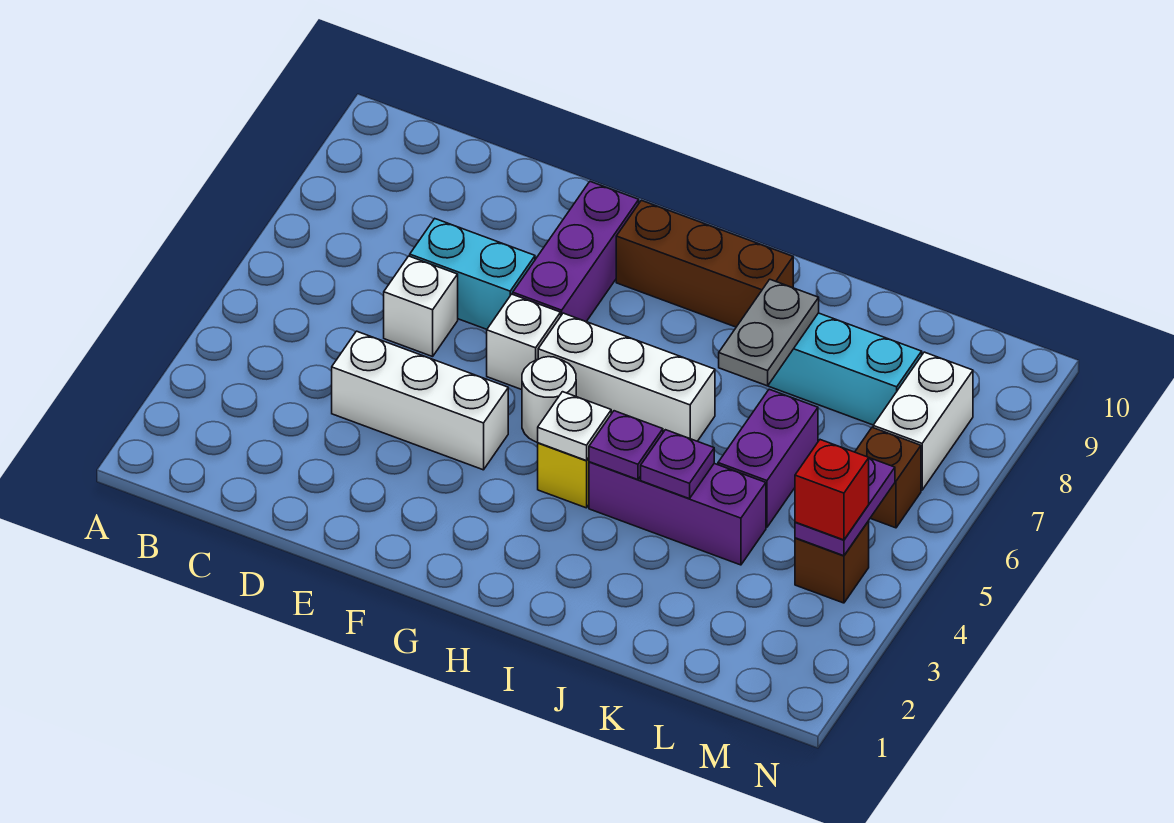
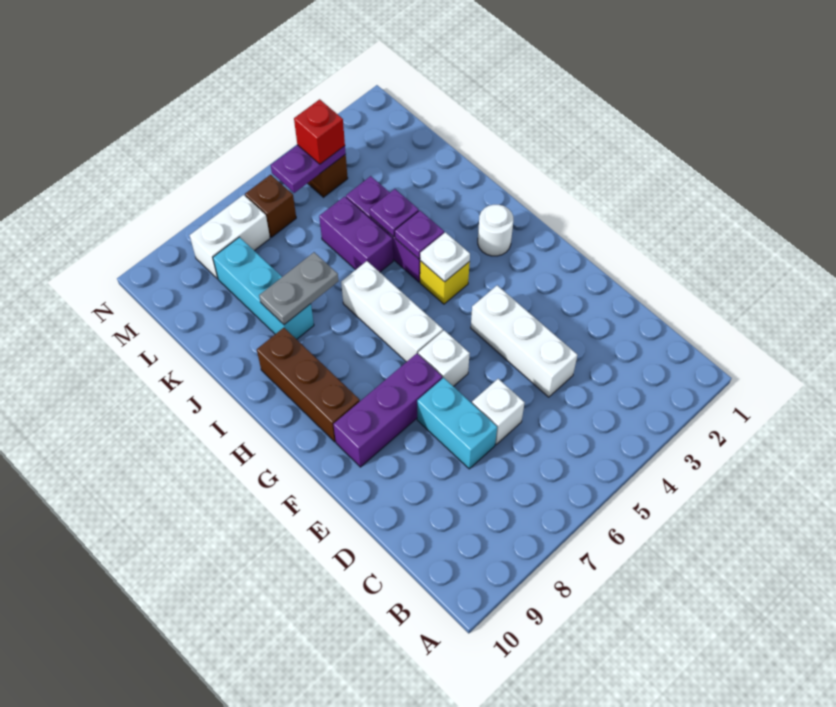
white 1x1 round brick [522,357,576,443] -> white 1x1 round brick moved to [478,205,513,256]
purple 1x2 brick [718,389,818,527] -> purple 1x2 brick turned to [319,196,393,272]

